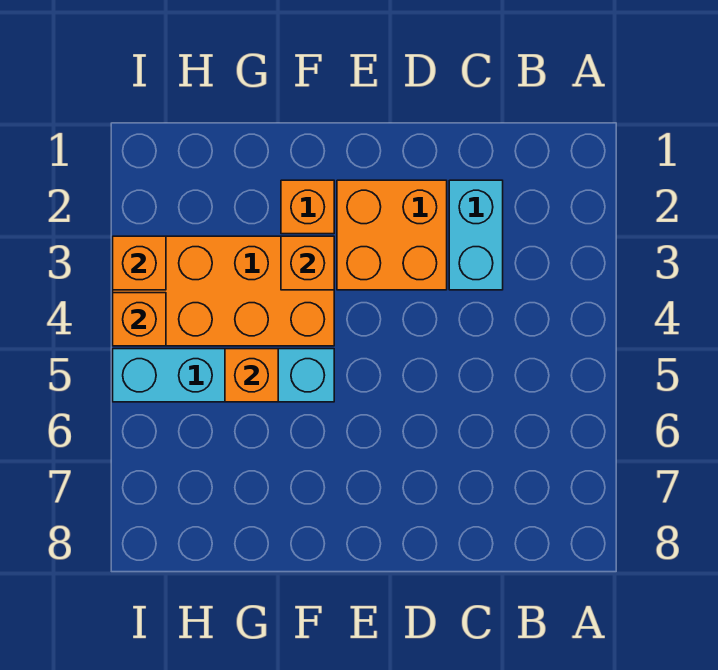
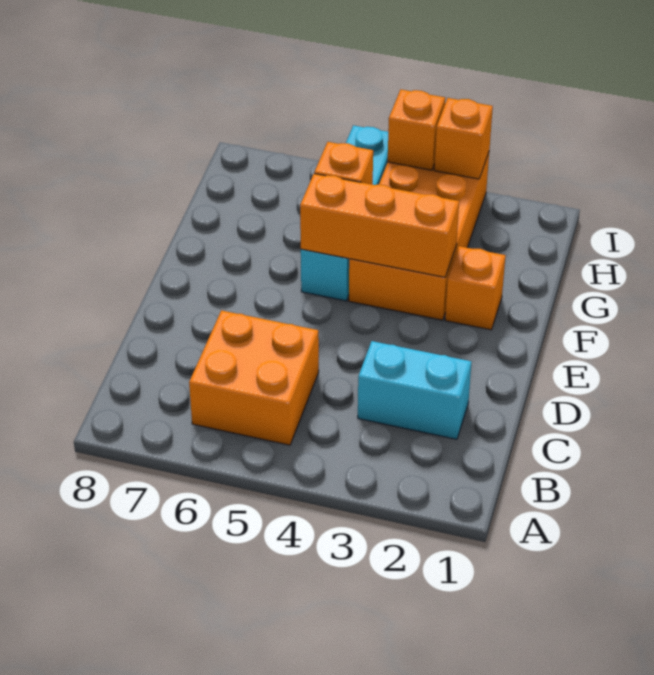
orange 2x2 brick [337,180,447,290] -> orange 2x2 brick moved to [189,310,319,445]
orange 1x1 brick [281,236,334,290] -> orange 1x3 brick [300,174,459,277]

